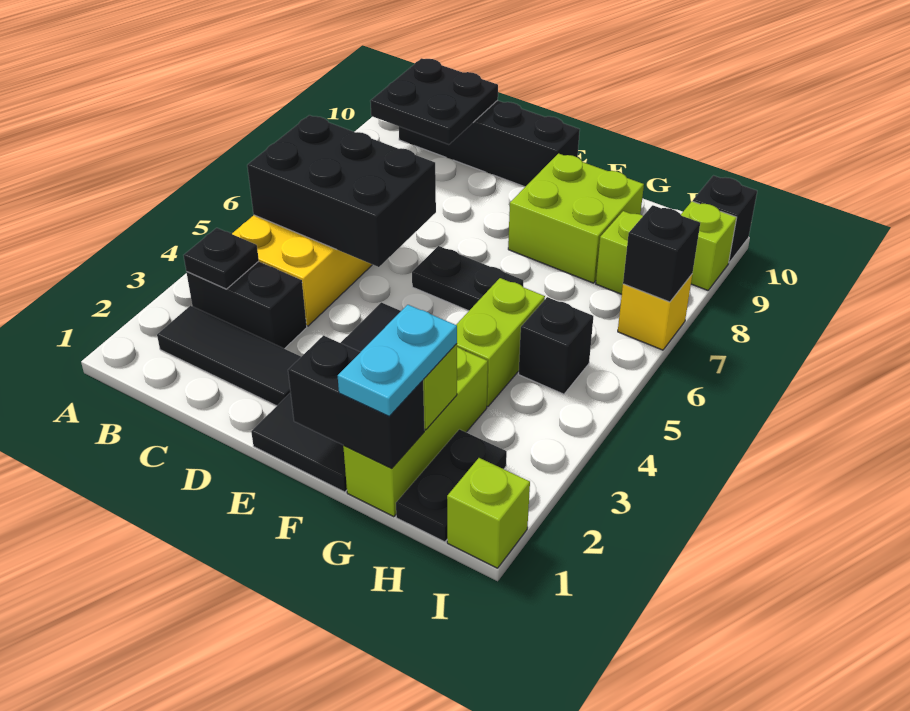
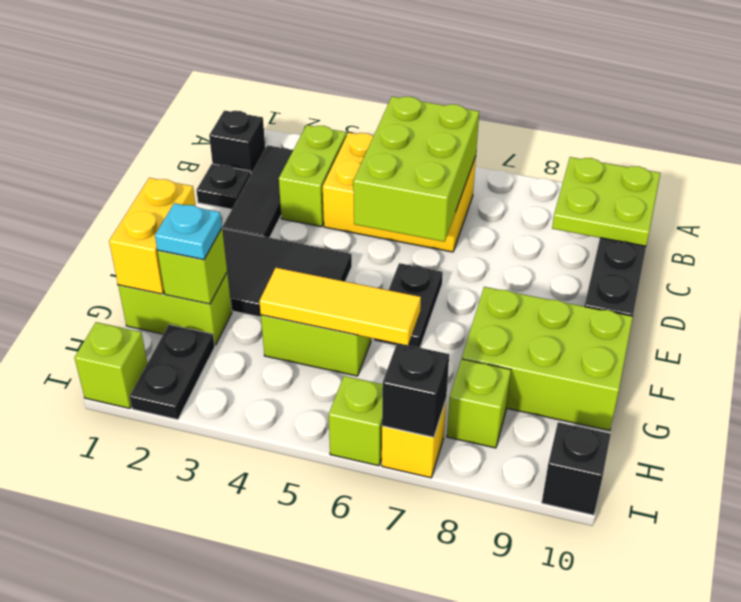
black 1x2 brick [187,261,307,349] -> lime 1x2 brick [279,125,347,227]
black 1x1 plate [184,228,259,289] -> black 1x1 plate moved to [196,164,251,209]
black 2x3 brick [247,115,436,267] -> lime 2x3 brick [353,96,479,242]
black 2x2 plate [370,58,498,145] -> lime 2x2 plate [552,157,660,246]
black 1x2 brick [288,336,424,468] -> yellow 1x2 brick [109,178,196,294]
lime 2x2 brick [508,154,644,283] -> lime 2x3 brick [462,287,633,431]
lime 1x3 brick [343,347,488,517] -> lime 1x2 brick [118,273,232,345]
cyan 1x2 plate [338,305,457,416] -> cyan 1x1 plate [155,203,222,260]
none -> yellow 1x3 tile [259,268,421,345]
black 1x2 plate [396,429,507,542] -> black 1x2 plate turned to [130,325,215,420]
black 1x1 brick [519,297,593,394] -> black 1x1 brick moved to [209,110,265,174]
lime 1x1 brick [681,201,737,290] -> lime 1x1 brick moved to [329,376,383,466]

